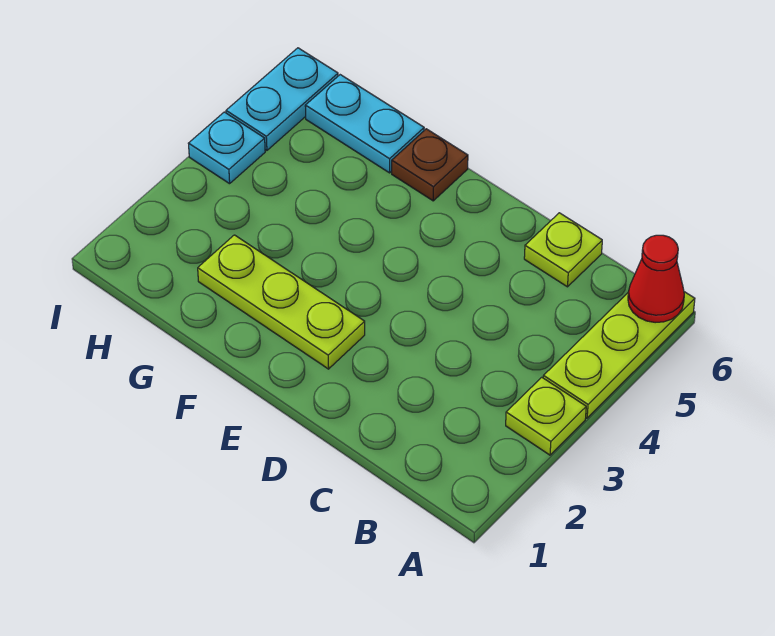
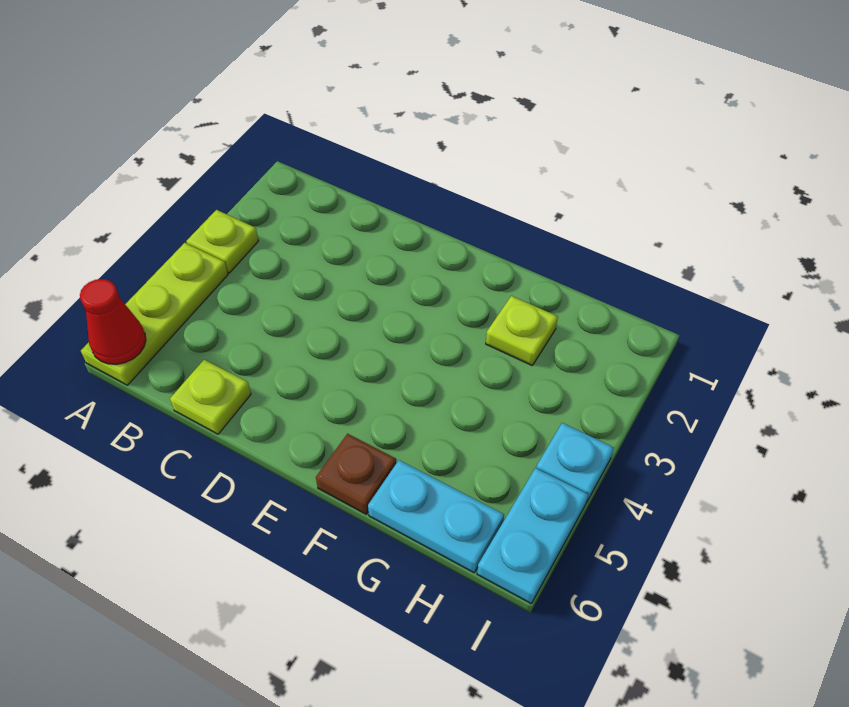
lime 1x3 plate [198,235,365,369] -> lime 1x1 plate [486,296,558,365]

